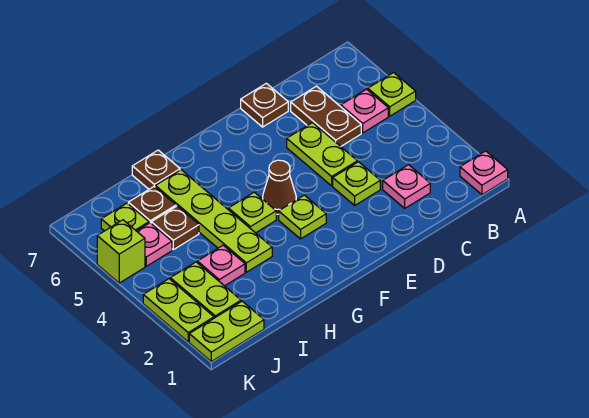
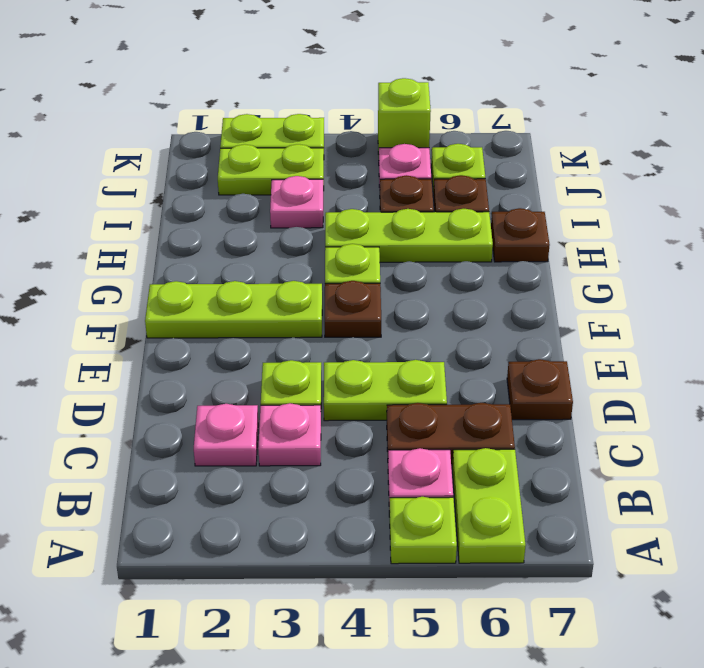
pink 1x1 plate [460,151,508,195] -> pink 1x1 plate moved to [258,403,321,466]
lime 1x1 plate [279,195,326,239] -> lime 1x3 plate [145,281,322,338]
brown 1x1 cone [263,160,296,214] -> brown 1x1 plate [325,281,381,337]
lime 1x4 plate [155,170,272,272] -> lime 1x3 plate [325,209,493,262]
lime 1x2 plate [189,301,264,361] -> lime 1x2 plate moved to [452,448,526,563]

